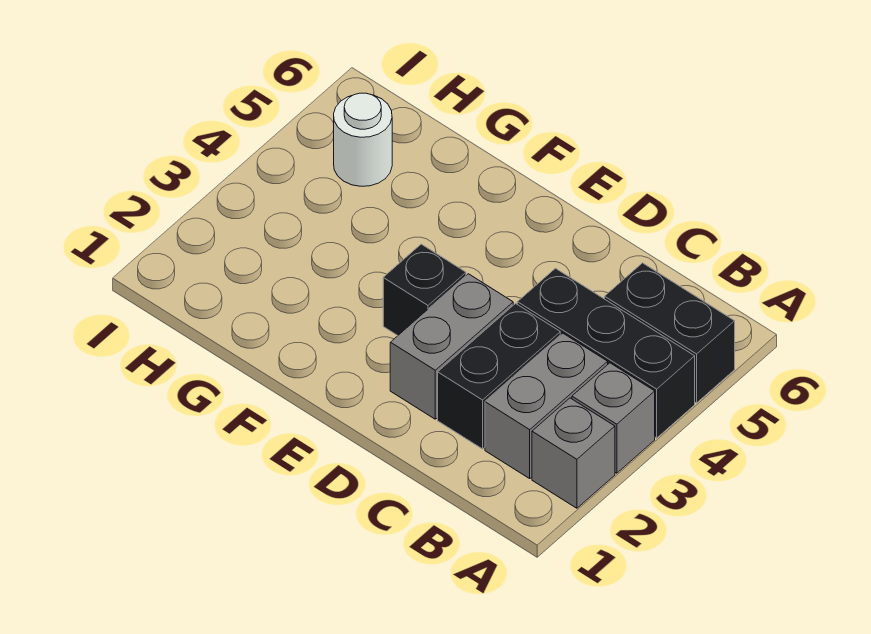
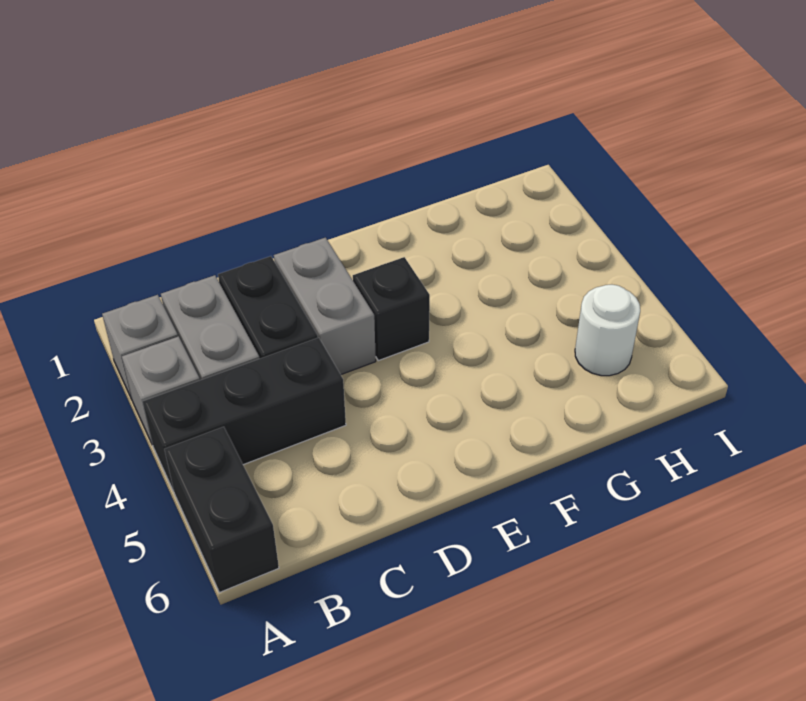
black 1x2 brick [605,263,735,403] -> black 1x2 brick turned to [164,427,279,593]

